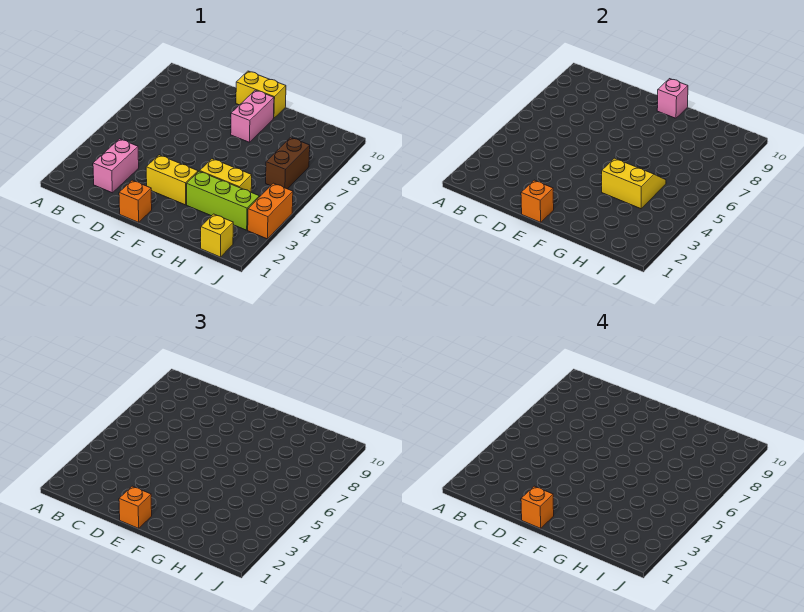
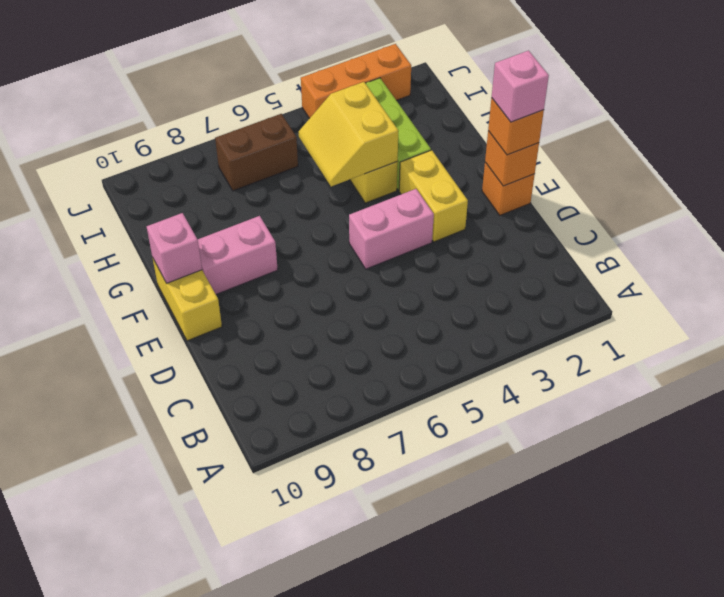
pink 1x2 brick [93,139,139,193] -> pink 1x2 brick moved to [349,189,434,269]
orange 1x1 brick [521,486,554,528] -> pink 1x1 brick [492,51,549,122]
yellow 1x1 brick [201,214,233,257] -> none
orange 1x2 brick [248,183,293,239] -> orange 1x3 brick [301,44,411,119]

